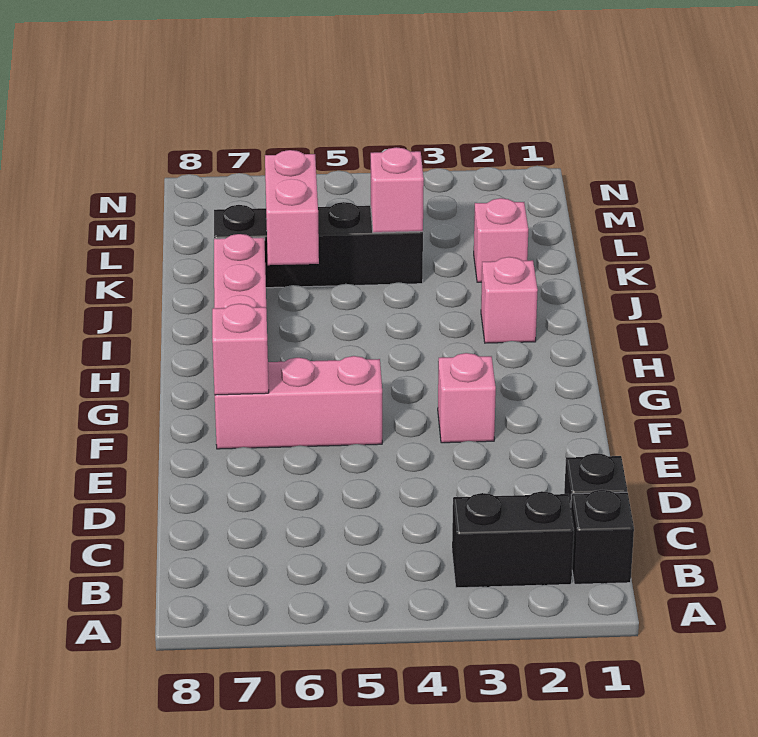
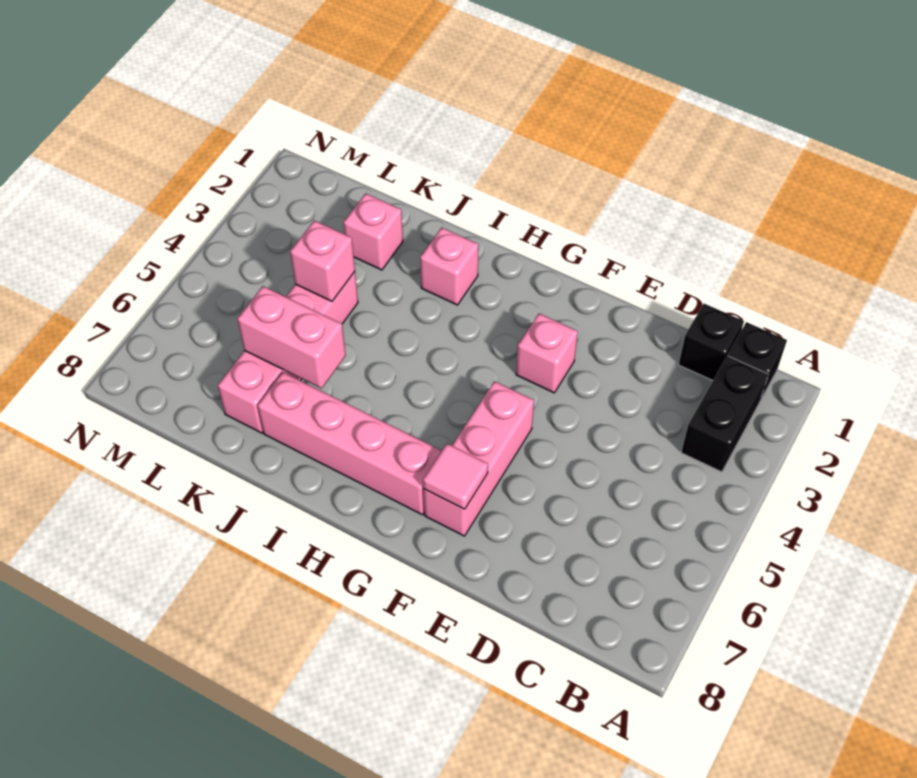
pink 1x1 brick [212,304,269,395] -> pink 1x1 tile [423,444,488,509]
black 1x4 brick [214,202,423,288] -> pink 1x4 brick [218,272,358,433]

